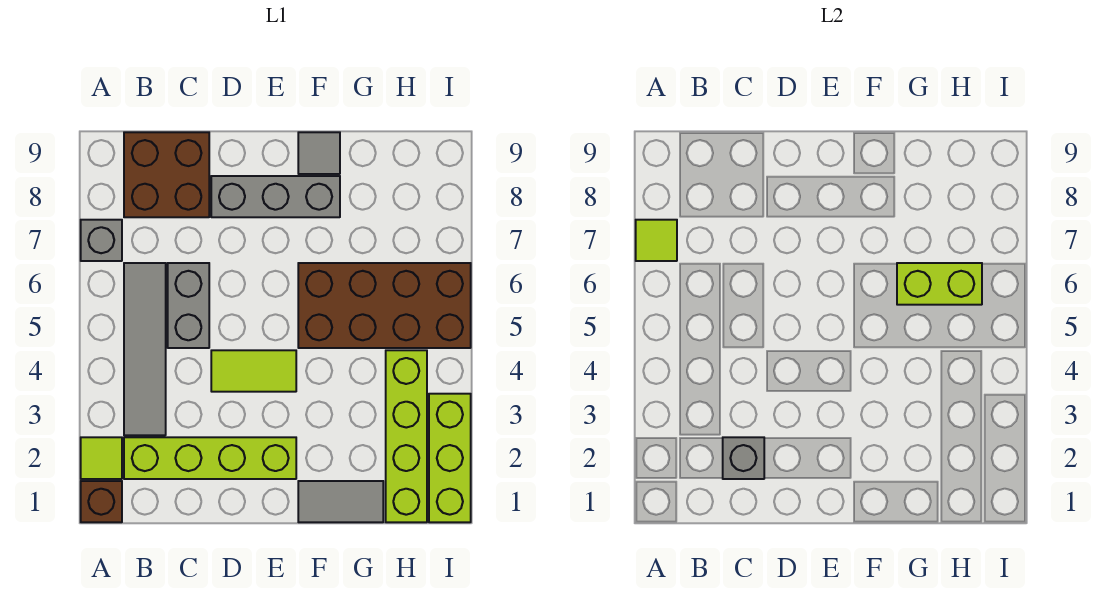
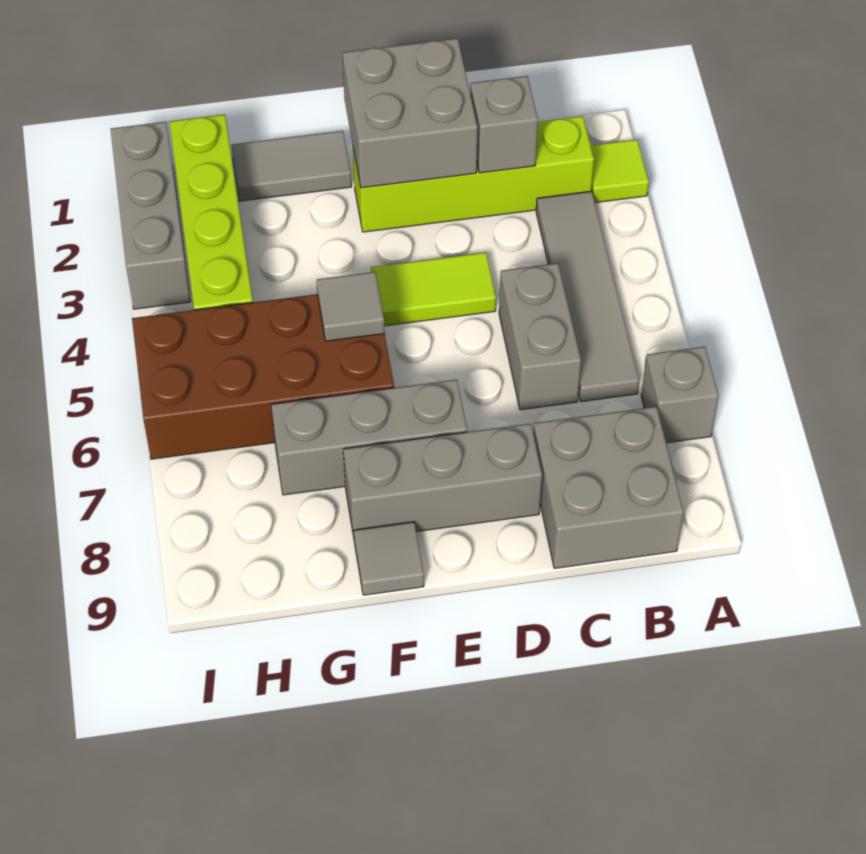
brown 1x1 brick [81,481,122,522] -> none
lime 1x1 tile [636,220,677,261] -> none
brown 2x2 brick [124,132,209,217] -> grey 2x2 brick [533,407,684,569]
none -> grey 2x2 brick [342,38,478,188]
none -> grey 1x3 brick [271,380,467,495]
none -> grey 1x1 tile [317,272,385,341]
lime 1x2 brick [897,263,982,305] -> none
lime 1x3 brick [429,394,471,522] -> grey 1x3 brick [111,122,190,309]

